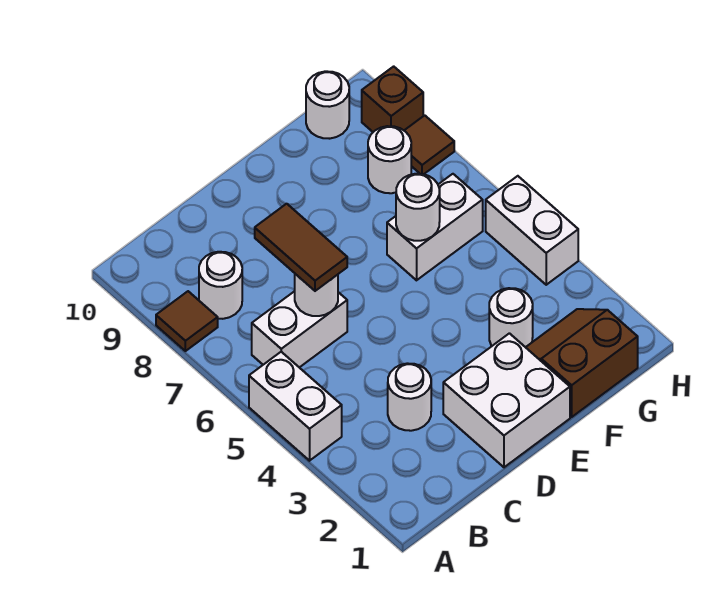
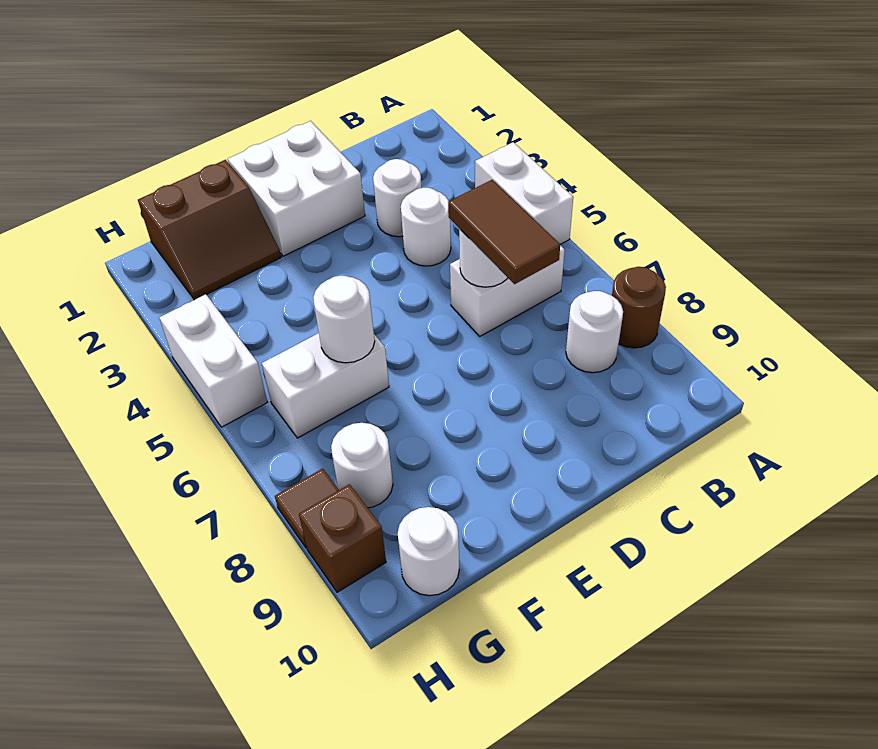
brown 1x1 tile [156,291,218,351] -> brown 1x1 round brick [612,267,666,348]
white 1x1 round brick [489,288,533,347] -> white 1x1 round brick moved to [401,188,451,266]

